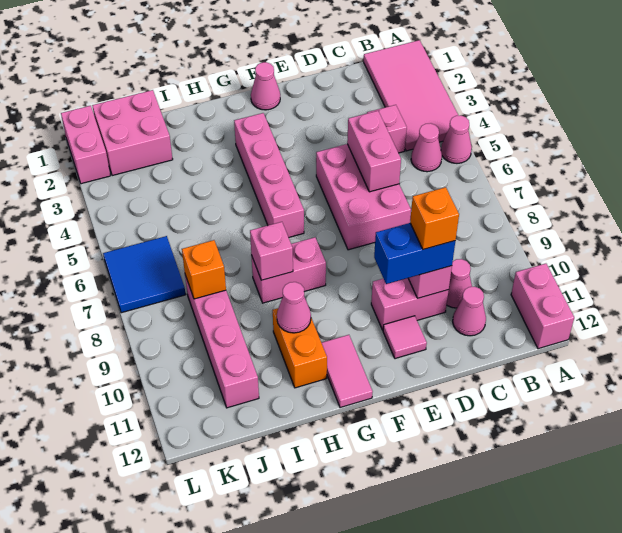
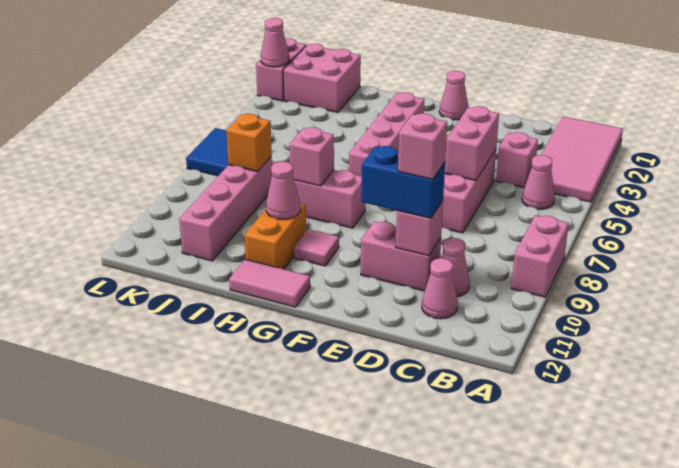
pink 1x1 cone [441,116,472,163] -> pink 1x1 cone moved to [261,18,289,67]
pink 1x2 brick [511,264,574,349] -> pink 1x2 brick moved to [511,215,569,297]
orange 1x1 brick [410,187,459,249] -> pink 1x1 brick [398,113,447,179]
pink 1x1 tile [383,316,427,359] -> pink 1x1 tile moved to [294,229,339,266]
pink 1x2 tile [322,335,373,408] -> pink 1x2 tile turned to [229,259,310,307]

